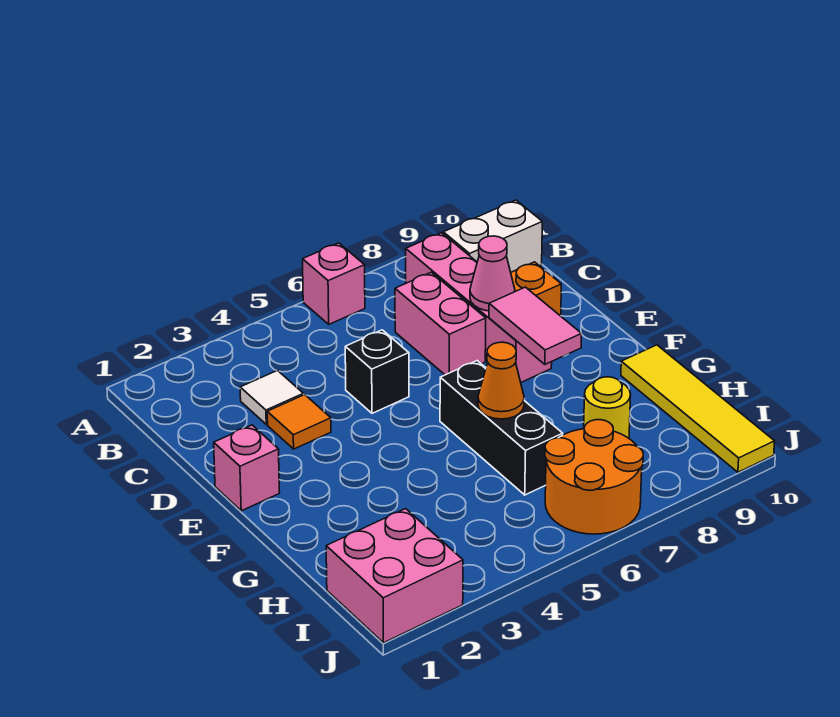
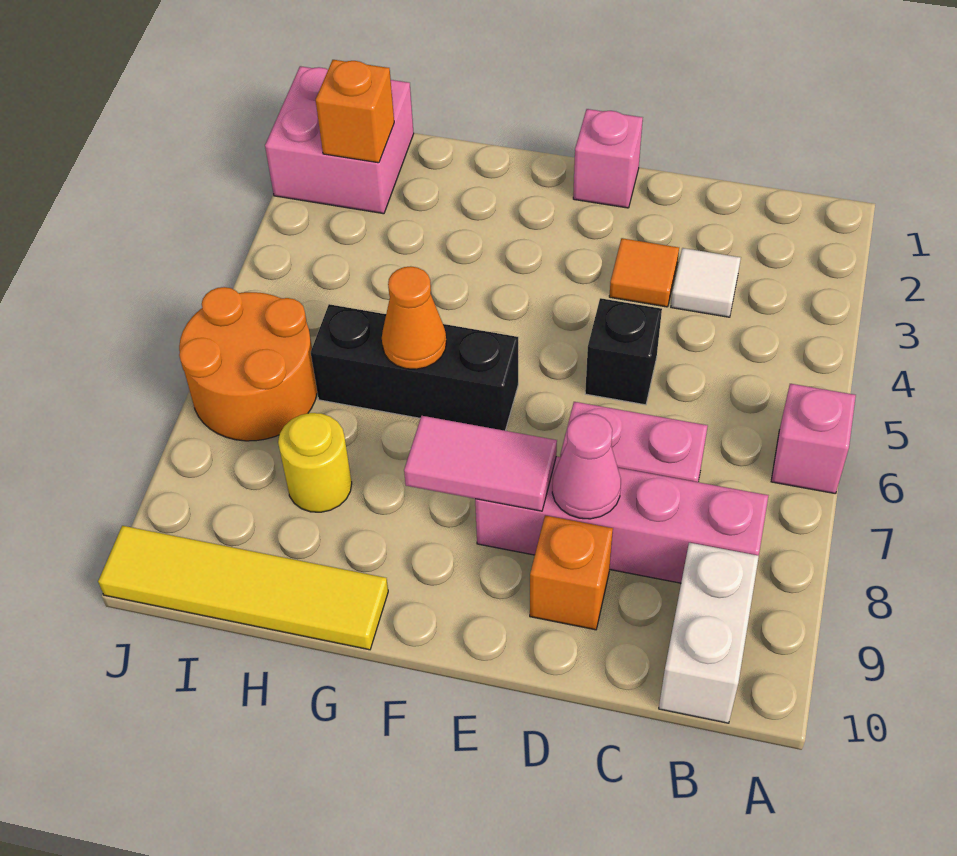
none -> orange 1x1 brick [316,60,394,163]

